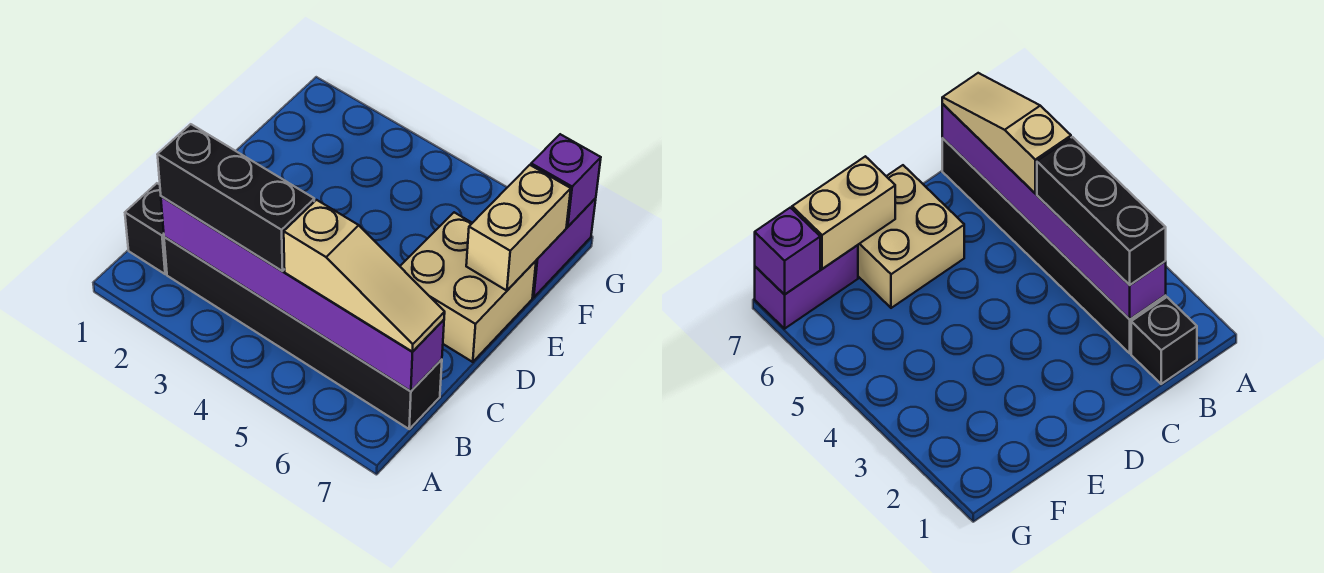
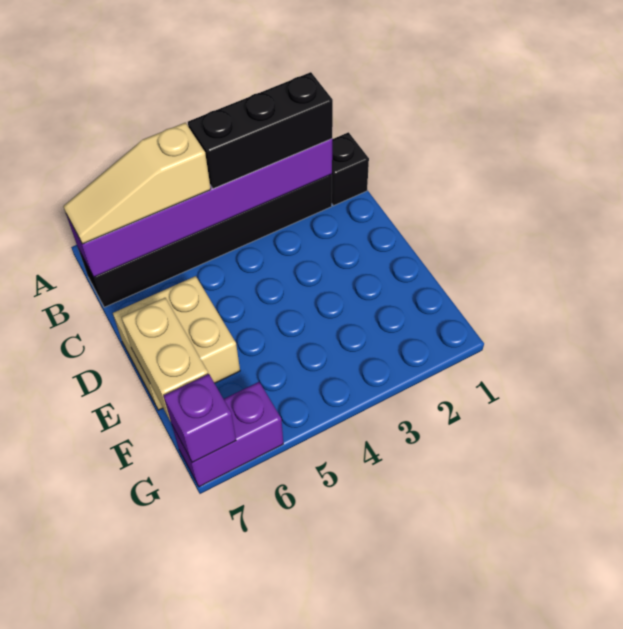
purple 1x2 brick [533,198,596,297] -> purple 1x2 brick turned to [172,382,283,487]

